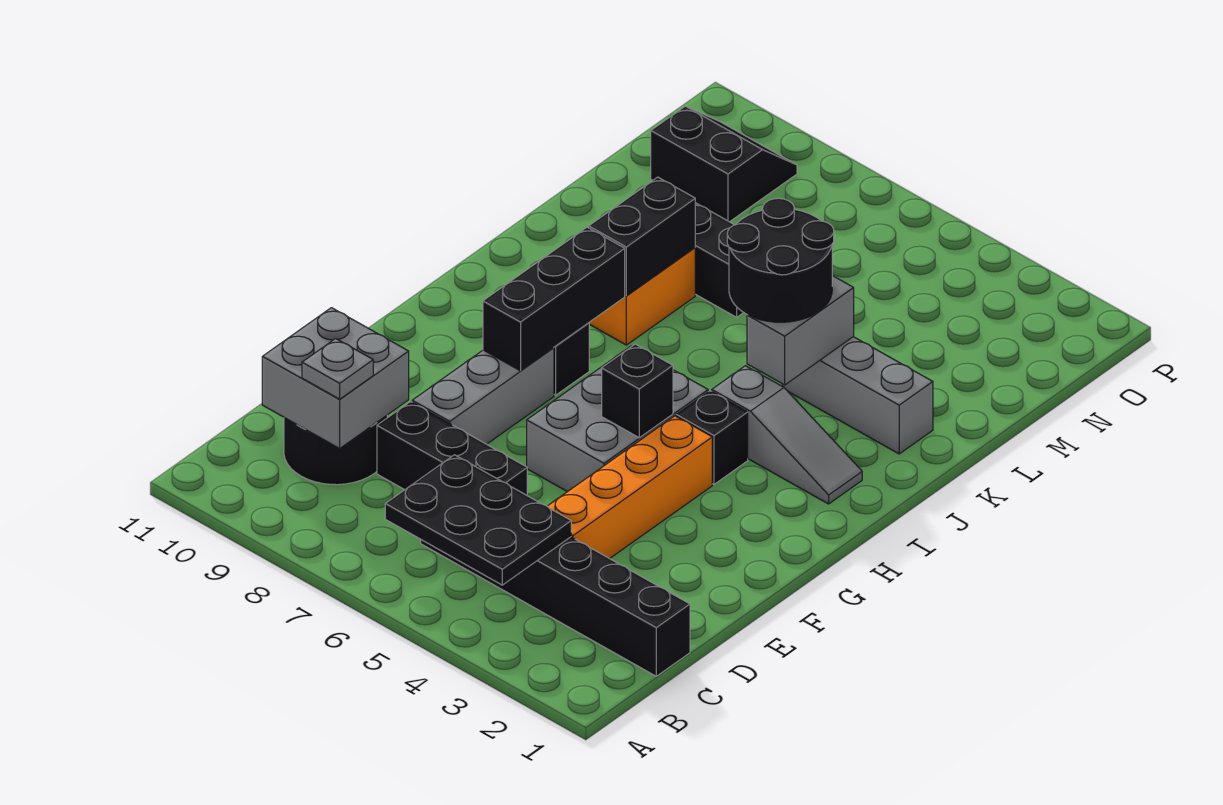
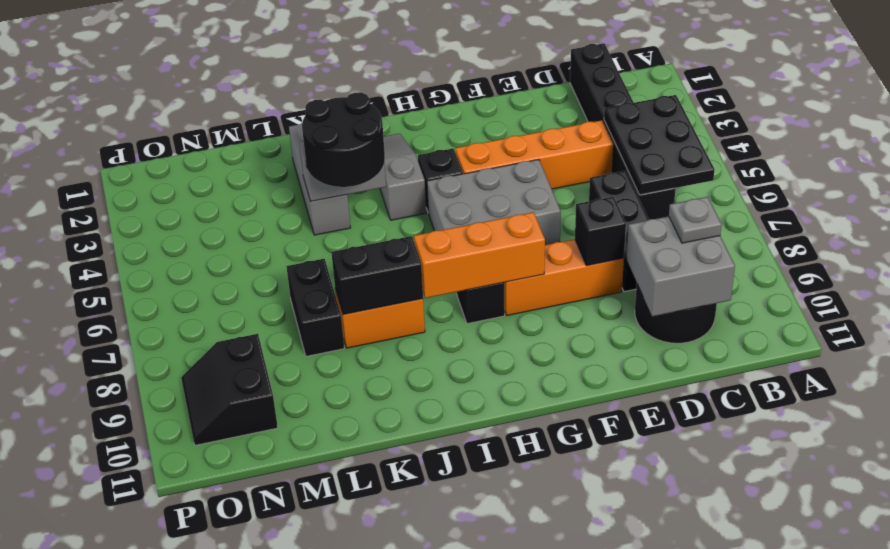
grey 1x3 brick [412,348,554,444] -> orange 1x3 brick [504,239,624,315]
black 1x1 brick [602,344,673,438] -> black 1x1 brick moved to [575,197,626,266]
black 1x3 brick [483,227,625,371] -> orange 1x3 brick [414,212,545,298]

